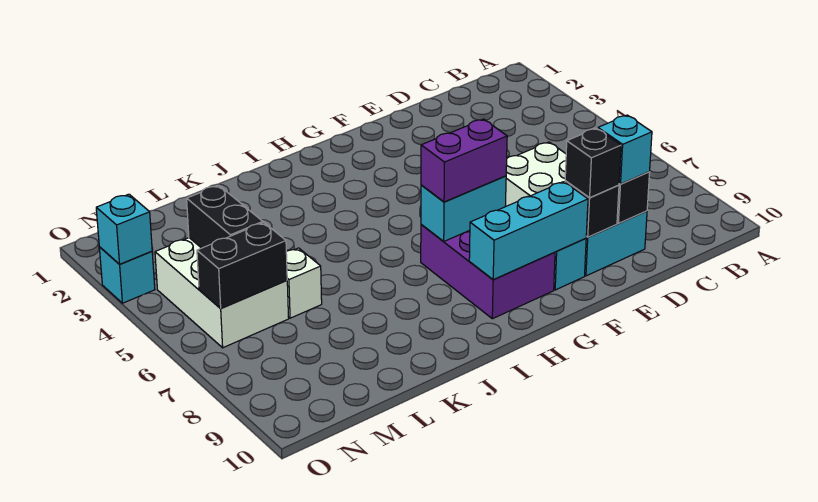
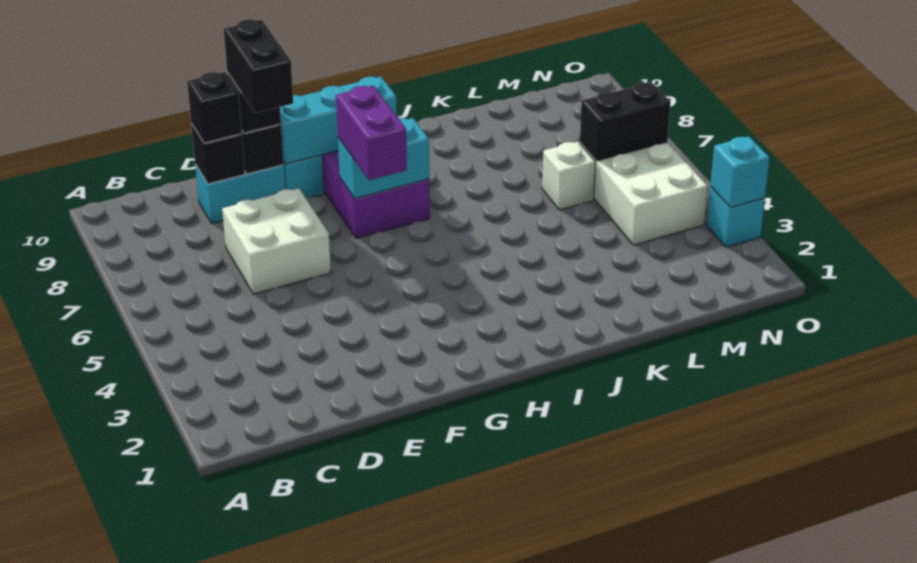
cyan 1x1 brick [598,115,652,184] -> black 1x1 brick [187,72,242,143]
purple 1x2 brick [421,119,507,202] -> purple 1x2 brick turned to [336,86,407,180]
black 1x2 brick [187,185,263,248] -> black 1x2 brick moved to [224,19,293,113]

